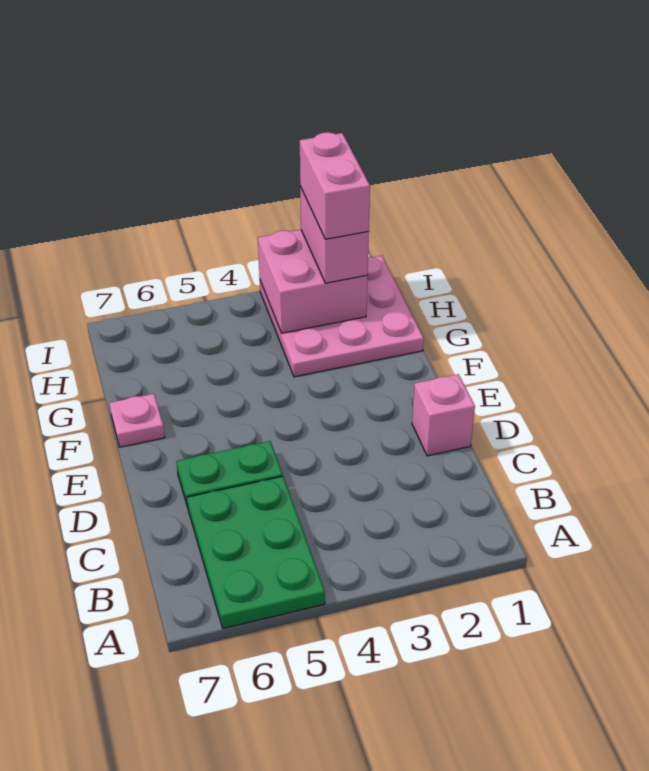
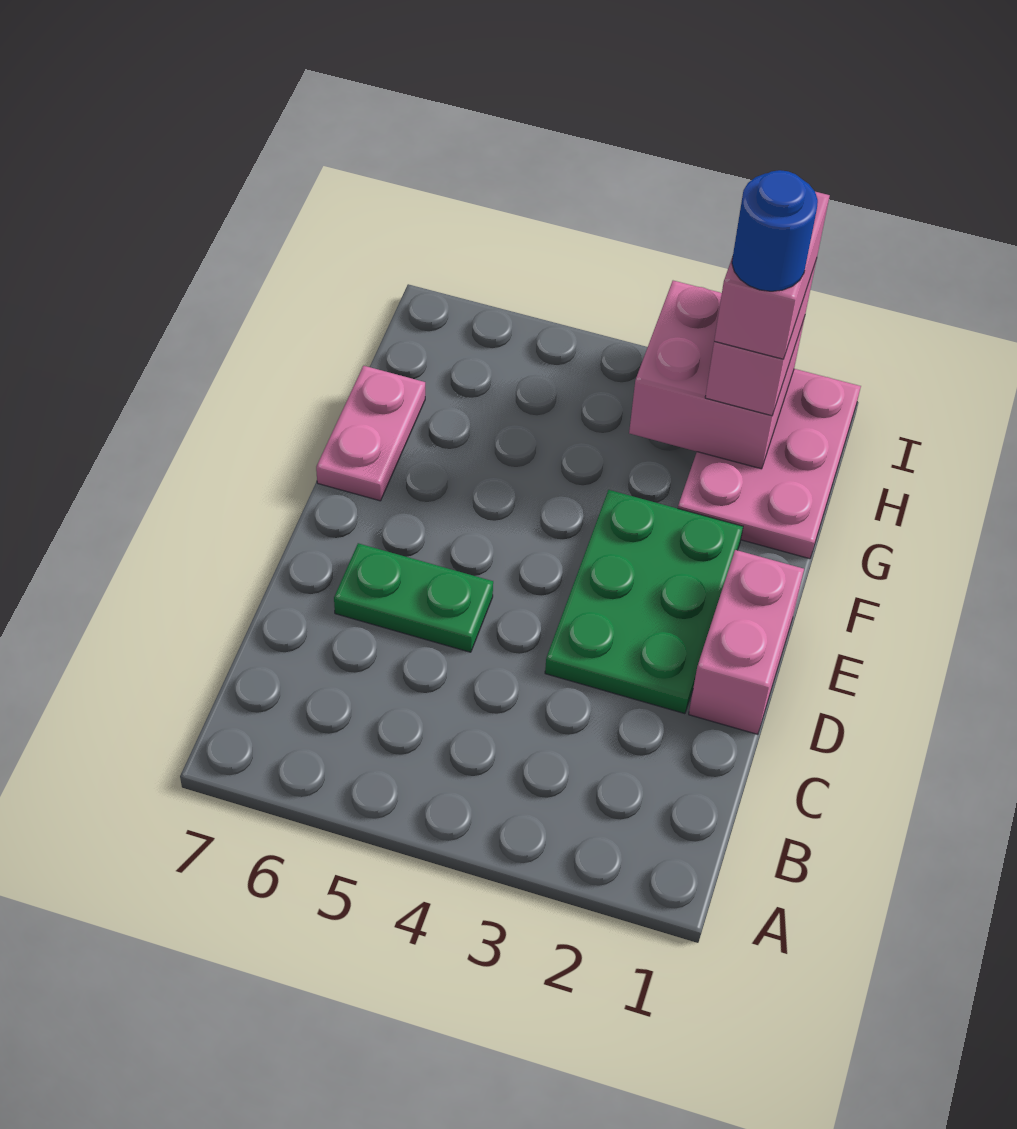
green 2x3 plate [187,476,325,628] -> green 2x3 plate moved to [545,490,743,714]
pink 1x1 brick [412,374,475,456] -> pink 1x2 brick [689,550,804,734]
pink 1x1 plate [109,394,165,447] -> pink 1x2 plate [316,366,425,501]
pink 3x3 plate [260,256,424,377] -> pink 2x3 plate [678,369,861,559]
none -> blue 1x1 round brick [732,170,818,291]

